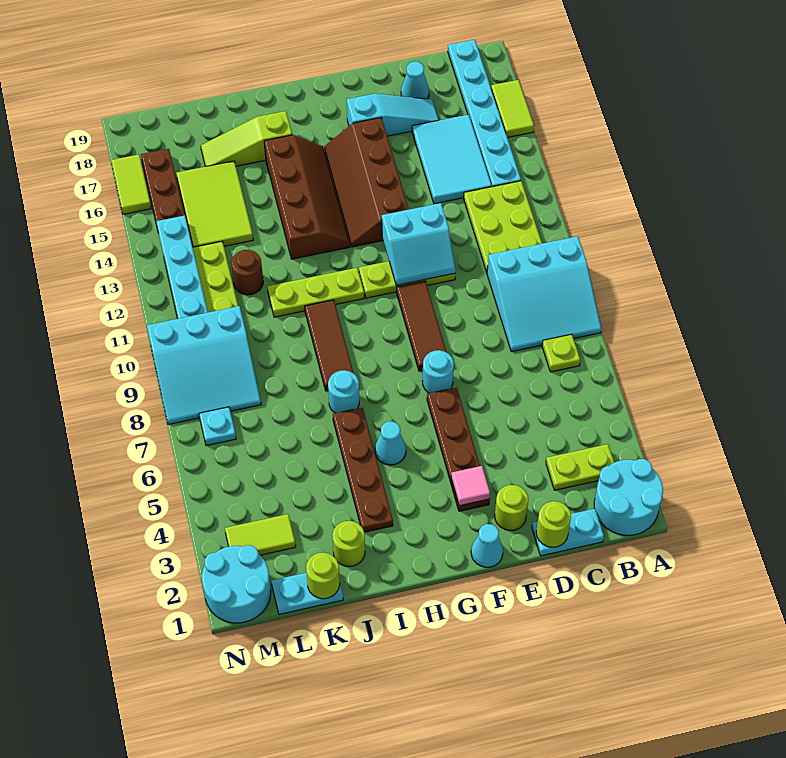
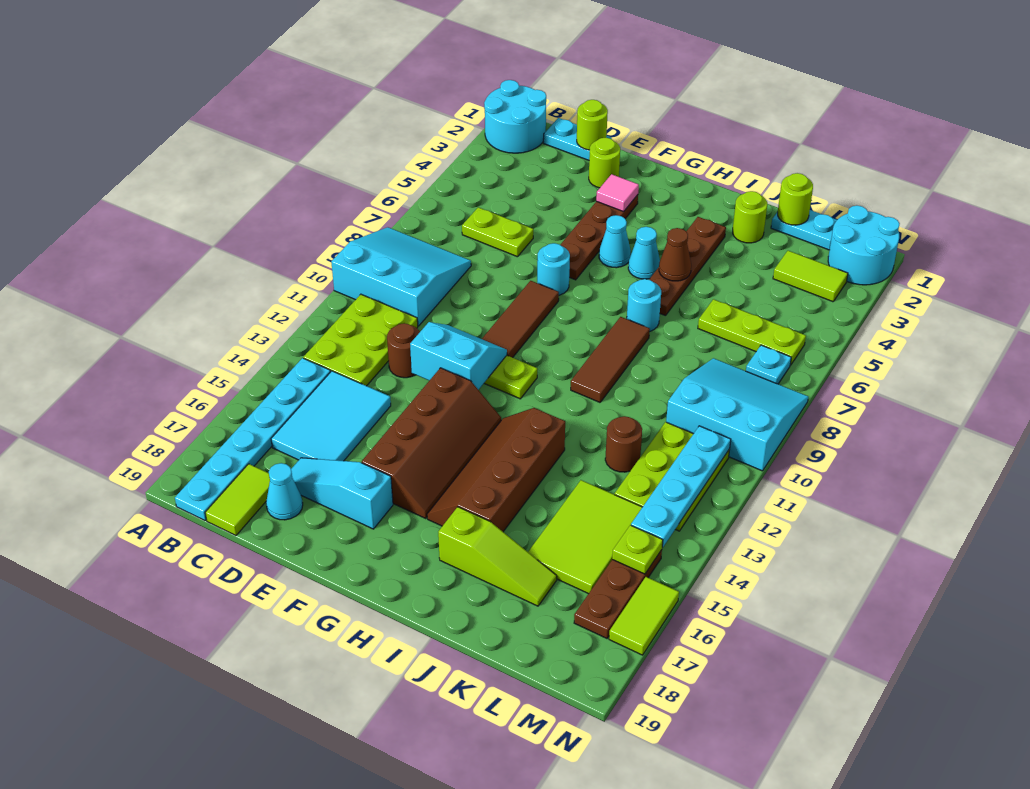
lime 1x2 tile [491,80,534,138] -> lime 1x2 tile moved to [205,464,270,535]
lime 1x2 plate [546,444,614,490] -> lime 1x2 plate moved to [462,207,533,257]
lime 1x1 plate [542,334,580,372] -> lime 1x1 plate moved to [612,525,663,574]
none -> brown 1x1 round brick [387,323,420,378]
cyan 1x1 cone [471,524,503,567] -> cyan 1x1 cone moved to [599,215,631,268]
lime 1x3 plate [267,268,364,317] -> lime 1x3 plate moved to [698,299,806,365]
none -> brown 1x1 cone [659,228,691,281]

